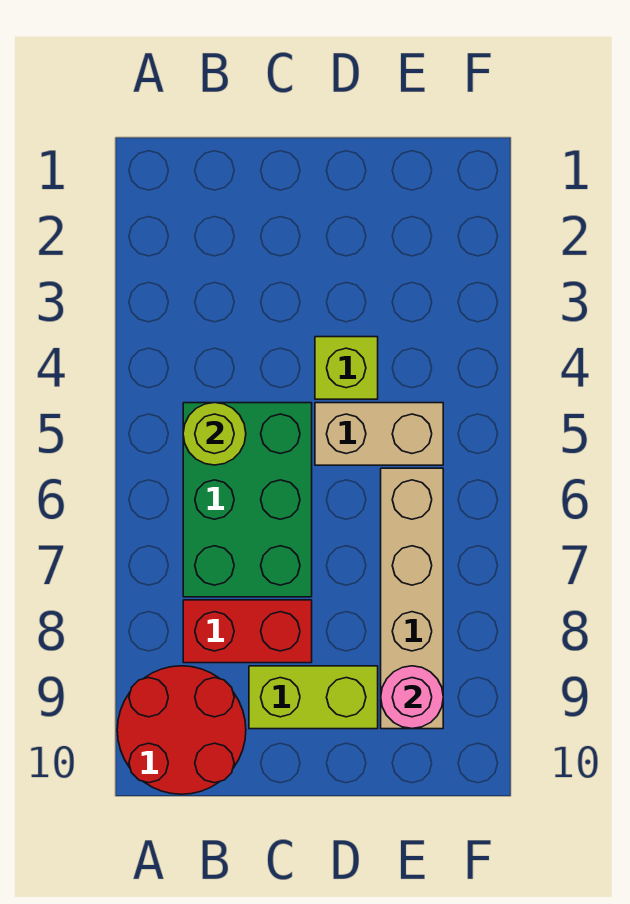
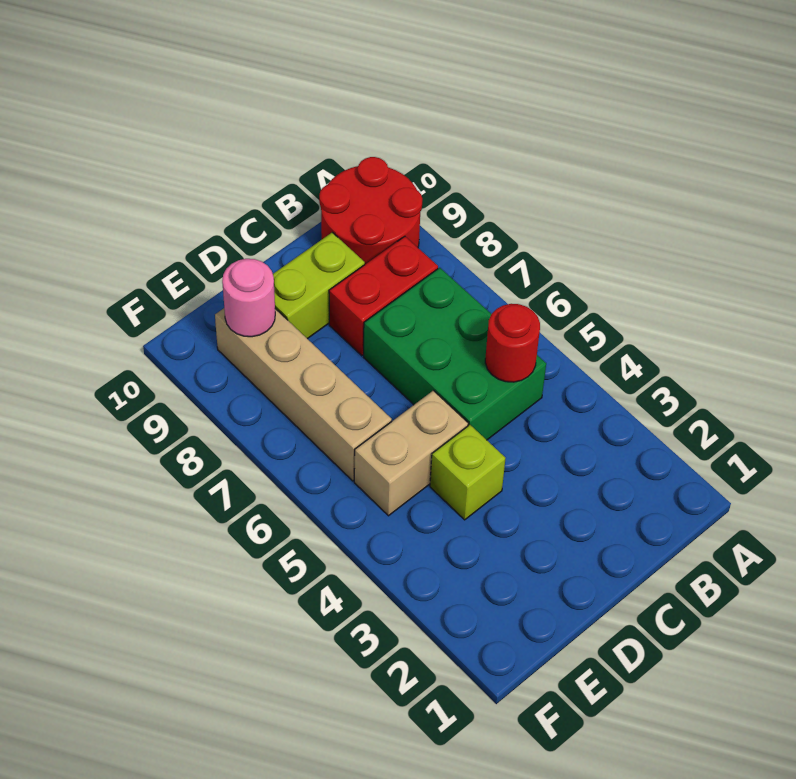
lime 1x1 round brick [183,403,246,465] -> red 1x1 round brick [485,304,540,382]

